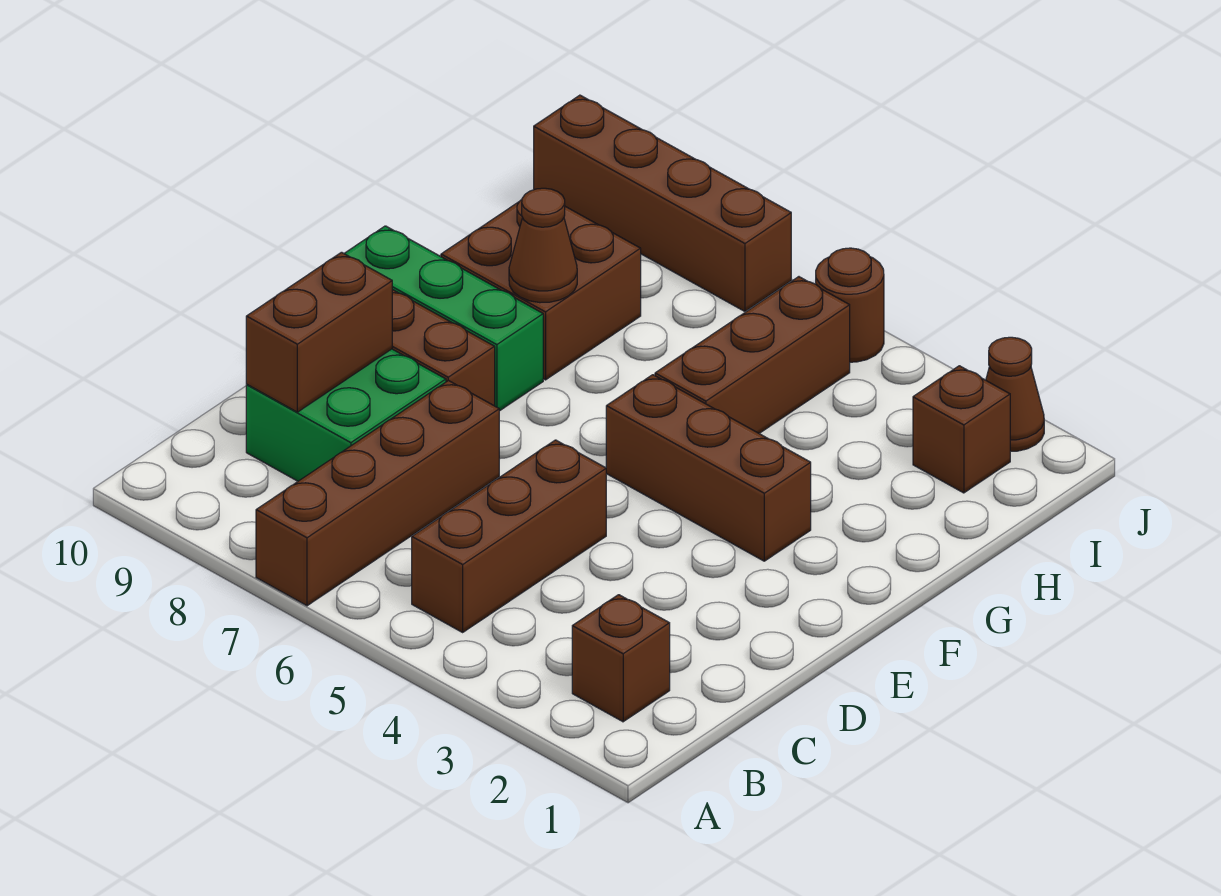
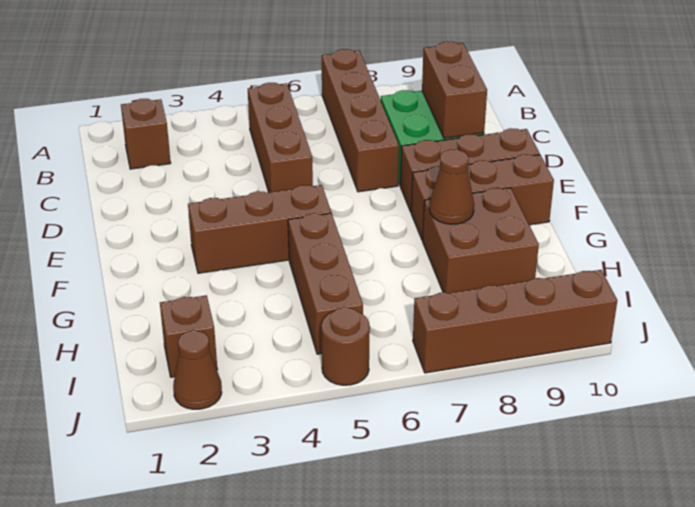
green 1x3 brick [344,226,543,411] -> brown 1x3 brick [411,154,554,241]

